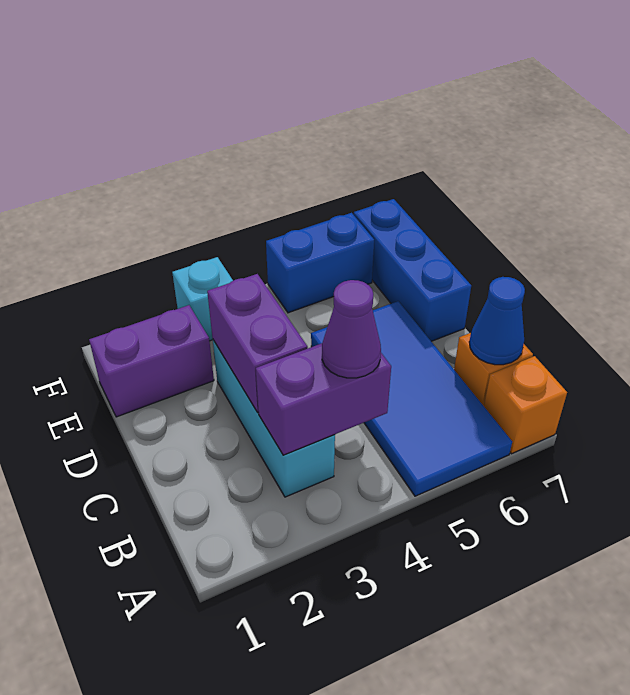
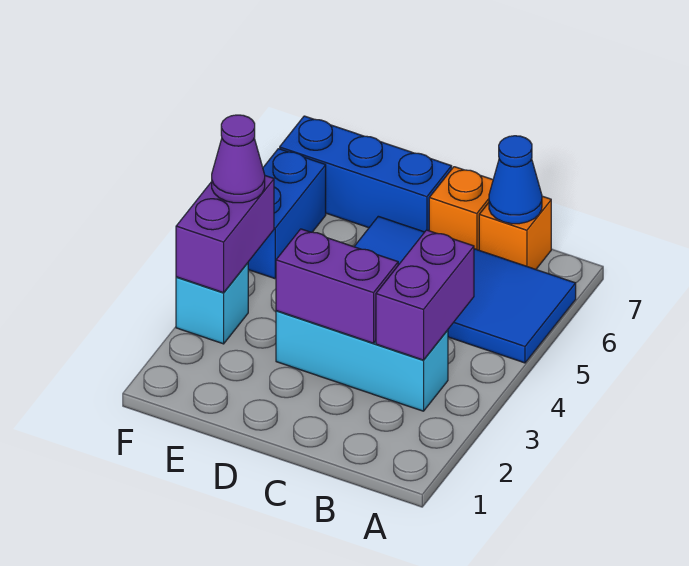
orange 1x1 brick [484,356,567,454] -> orange 1x1 brick moved to [429,167,493,250]
purple 1x1 cone [322,280,381,378] -> purple 1x1 cone moved to [212,115,265,203]
purple 1x2 brick [89,305,214,417] -> purple 1x2 brick moved to [176,176,274,293]

